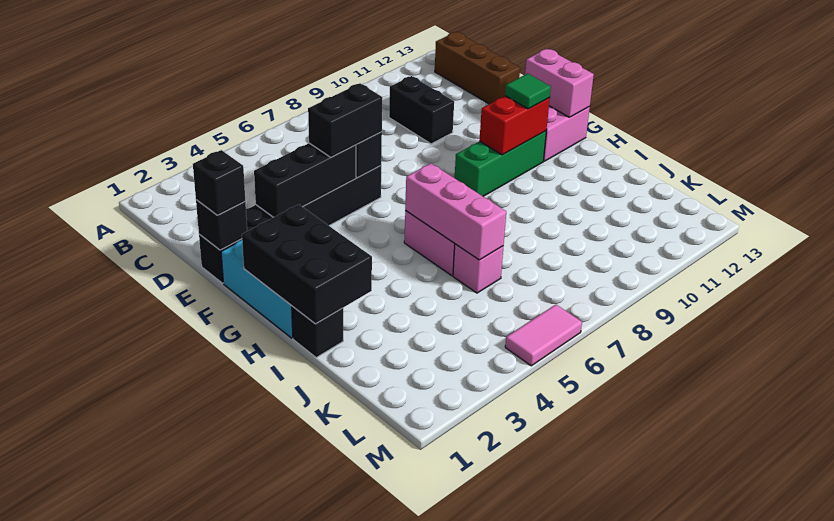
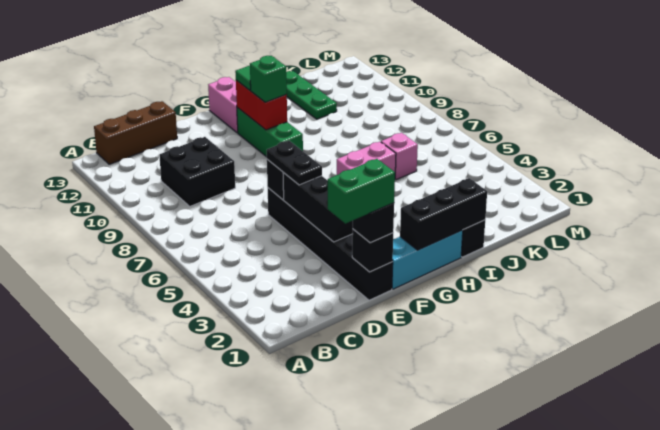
black 1x2 brick [389,76,454,144] -> black 2x2 brick [159,137,235,206]
none -> green 1x2 brick [328,159,395,224]
black 1x2 brick [308,83,382,157] -> black 1x2 plate [267,141,322,185]
pink 1x2 brick [525,49,594,117] -> none
black 2x3 brick [242,204,372,324] -> black 1x3 brick [400,178,487,250]
none -> green 1x1 brick [250,56,287,102]
pink 1x3 brick [405,163,506,260] -> none
none -> green 1x3 plate [286,71,337,119]
pink 1x2 tile [505,305,582,366] -> none

